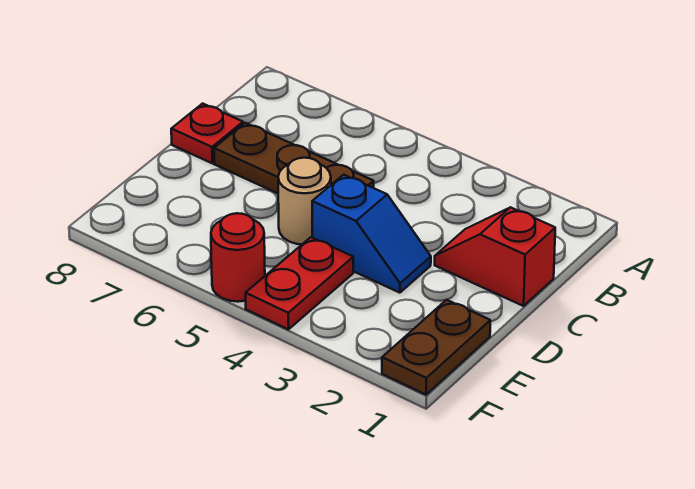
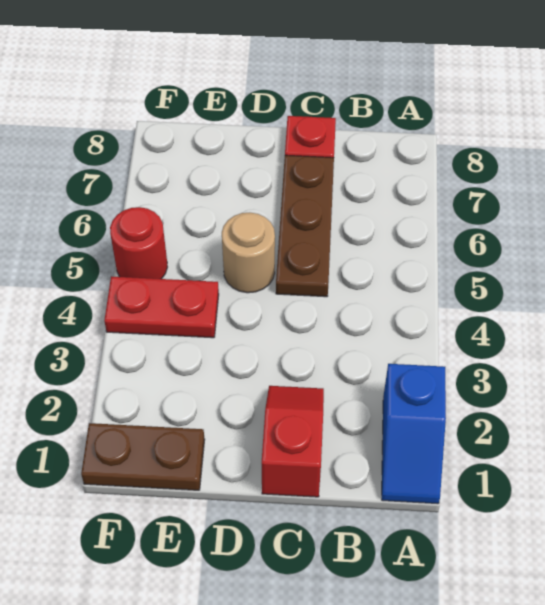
blue 1x2 slope [312,175,431,293] -> blue 1x2 slope moved to [382,364,446,504]

